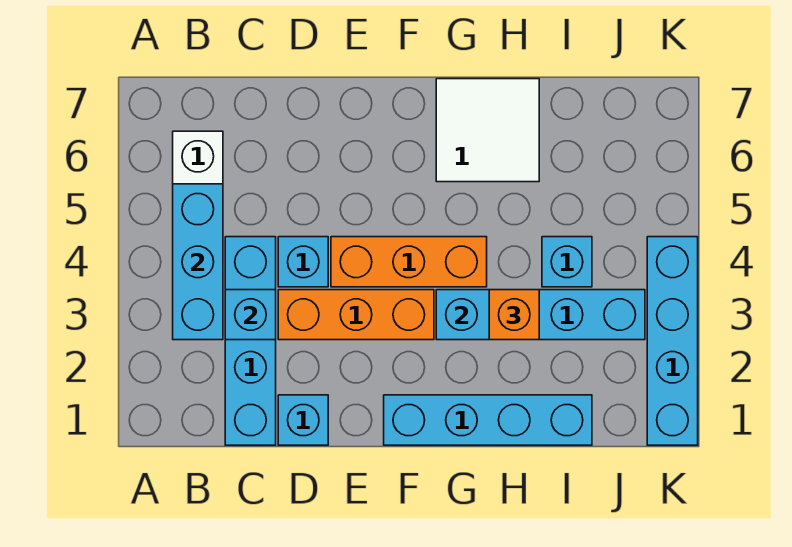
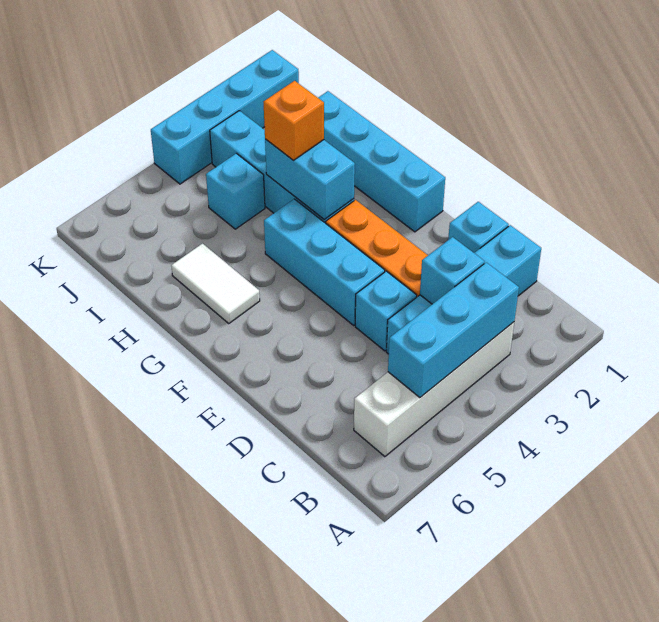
orange 1x3 brick [331,237,487,287] -> cyan 1x3 brick [264,199,385,325]
white 2x2 tile [436,79,539,182] -> white 1x2 tile [171,244,260,323]

